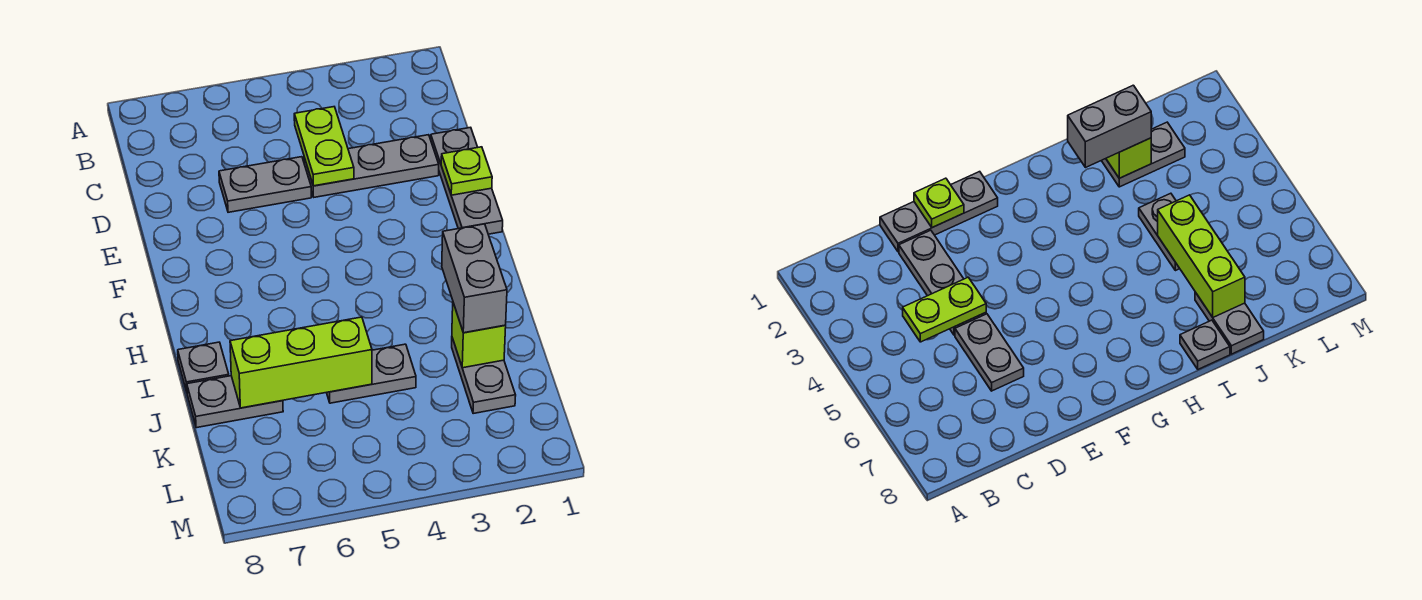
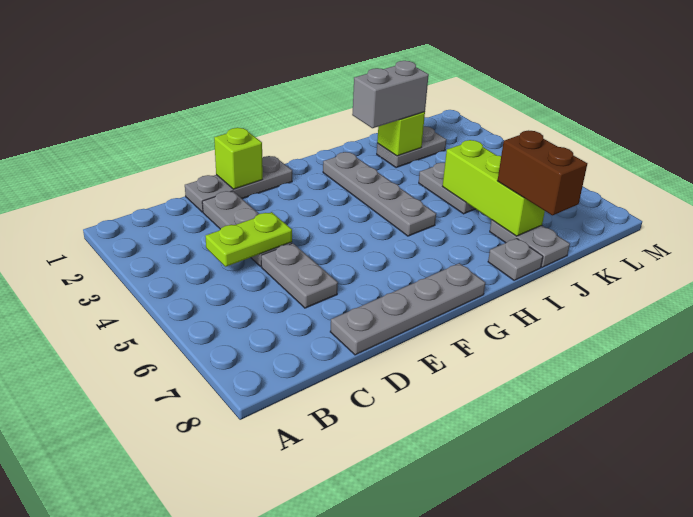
none -> grey 1x4 plate [330,263,485,355]
lime 1x1 plate [441,147,492,195] -> lime 1x1 brick [214,128,263,189]
none -> grey 1x4 plate [323,152,436,236]
none -> brown 1x2 brick [497,130,587,215]

